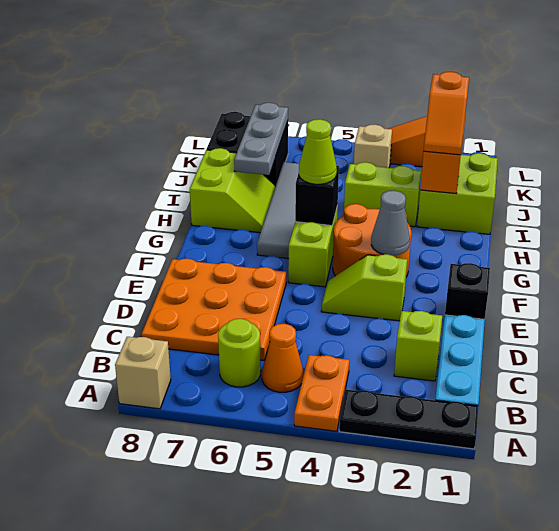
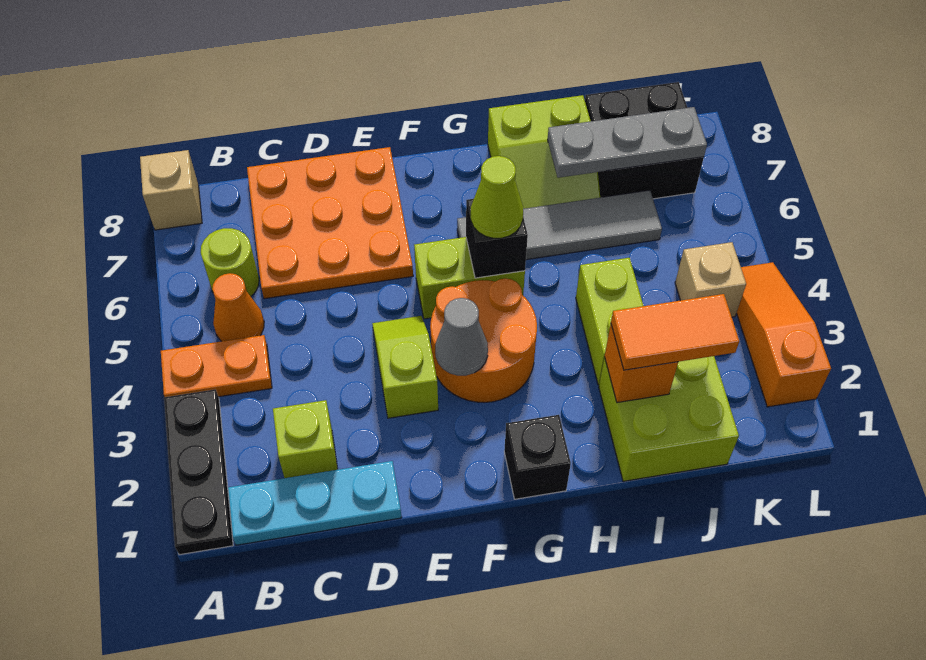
black 1x1 brick [445,263,490,319] -> black 1x1 brick moved to [504,415,571,499]
orange 1x2 slope [424,72,469,155] -> orange 1x2 tile [611,294,739,370]

